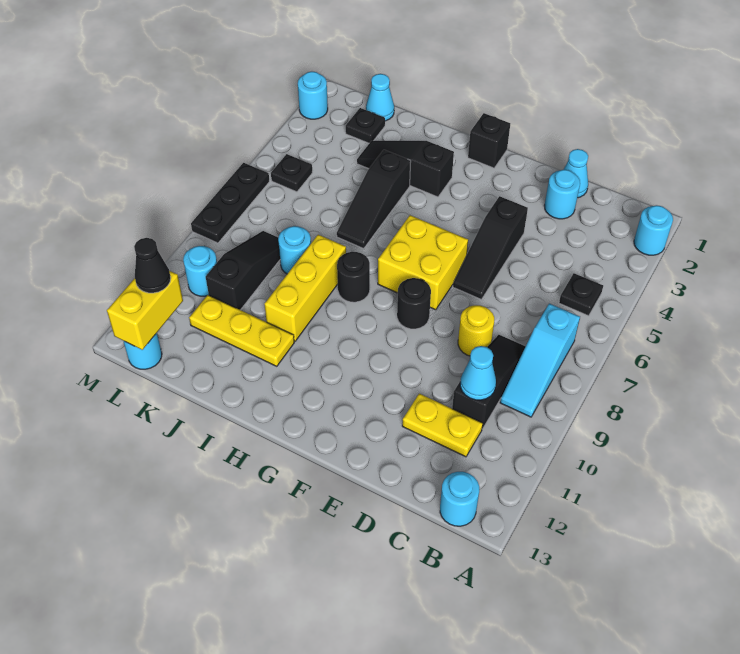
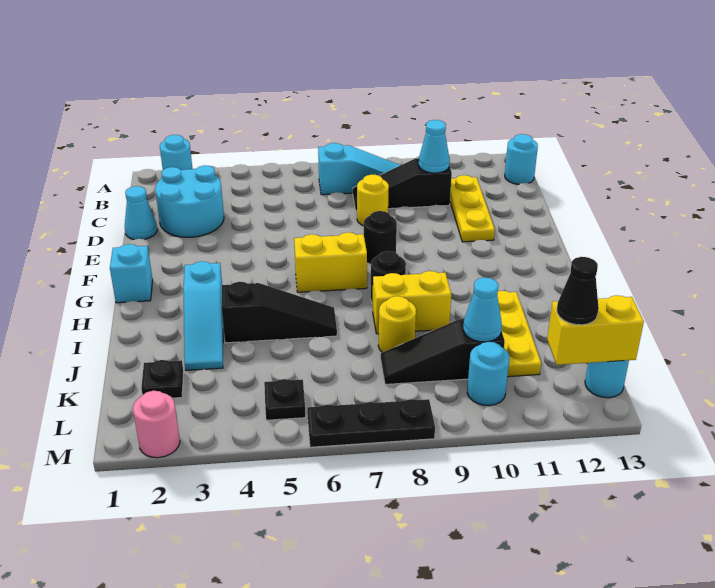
black 1x1 plate [559,273,603,316] -> none
yellow 1x2 plate [402,394,483,457] -> yellow 1x3 plate [450,175,495,242]
cyan 1x1 round brick [544,170,580,219] -> cyan 2x2 round brick [155,166,224,237]
black 1x3 slope [453,196,528,300] -> none
yellow 2x2 brick [378,215,468,310] -> yellow 1x2 brick [294,232,367,292]
black 1x1 brick [468,113,510,168] -> cyan 1x1 brick [110,244,153,303]
black 1x3 slope [357,141,454,197] -> cyan 1x3 slope [183,261,223,370]
yellow 1x3 brick [264,235,346,341] -> yellow 1x2 brick [373,271,451,334]
cyan 1x1 round brick [278,226,311,274] -> yellow 1x1 round brick [378,296,416,352]
cyan 1x1 cone [366,74,394,121] -> cyan 1x1 cone moved to [463,278,502,342]
cyan 1x1 round brick [298,72,328,119] -> pink 1x1 round brick [133,391,180,458]

